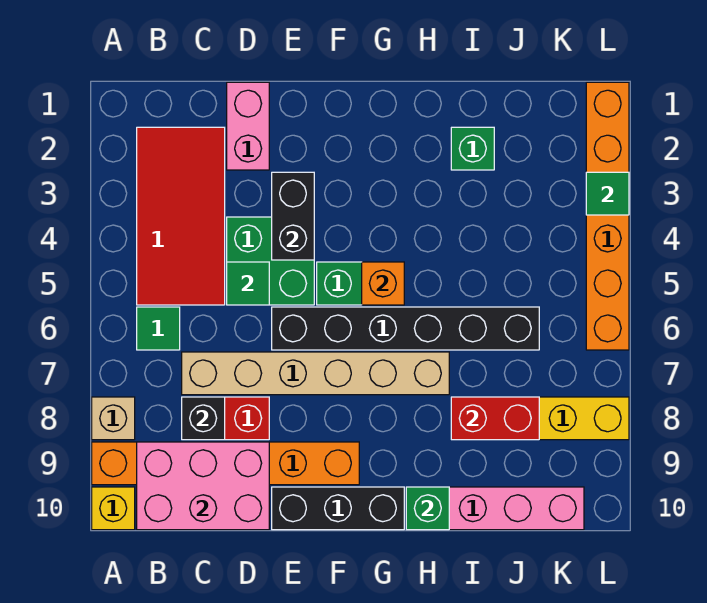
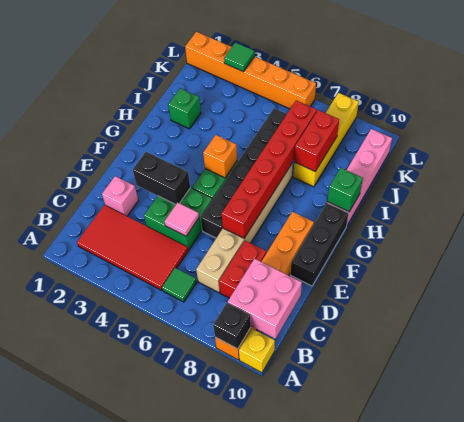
tan 1x1 brick [92,397,135,440] -> none
pink 2x3 brick [137,442,269,530] -> pink 2x2 brick [228,258,302,339]
black 1x1 brick [182,397,225,440] -> black 1x1 brick moved to [213,303,251,349]
pink 1x2 brick [227,82,269,170] -> pink 1x1 brick [102,176,138,216]
green 1x1 tile [227,262,269,305] -> pink 1x1 tile [165,202,199,236]
none -> red 1x6 brick [222,100,317,238]

